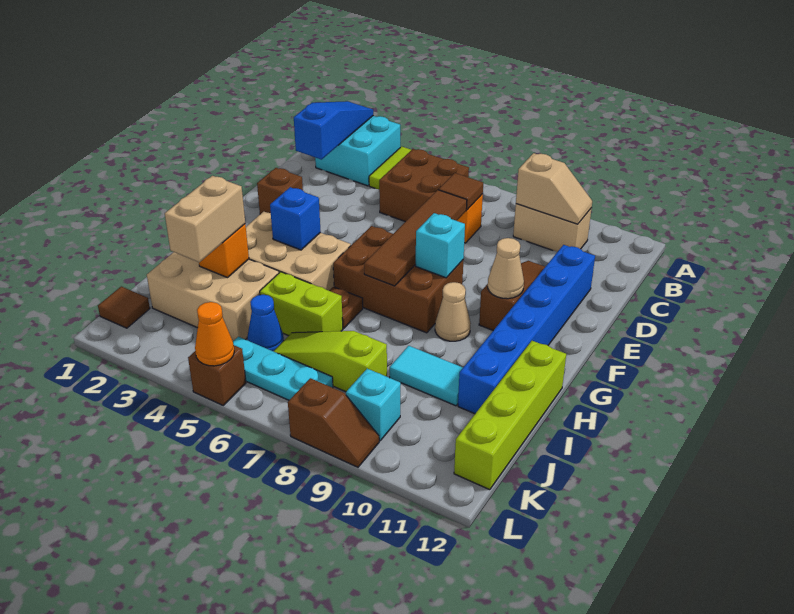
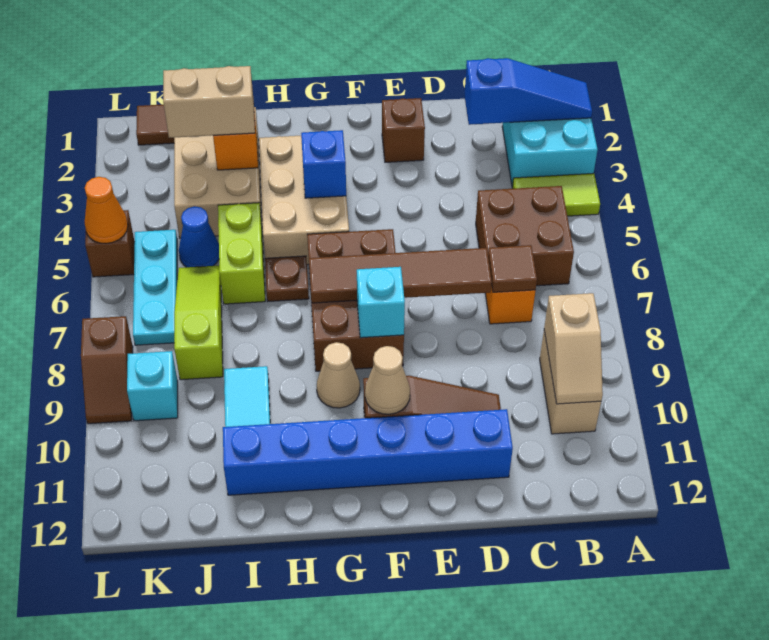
lime 1x4 brick [454,341,566,490] -> none

